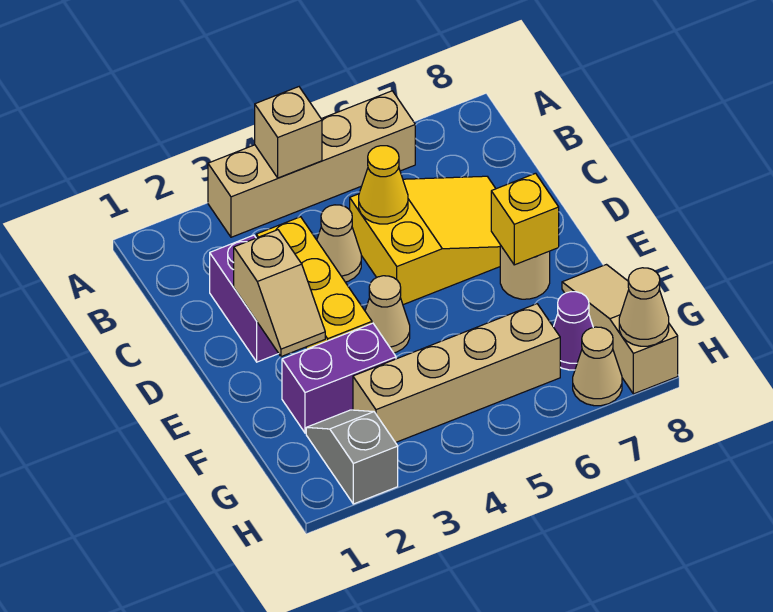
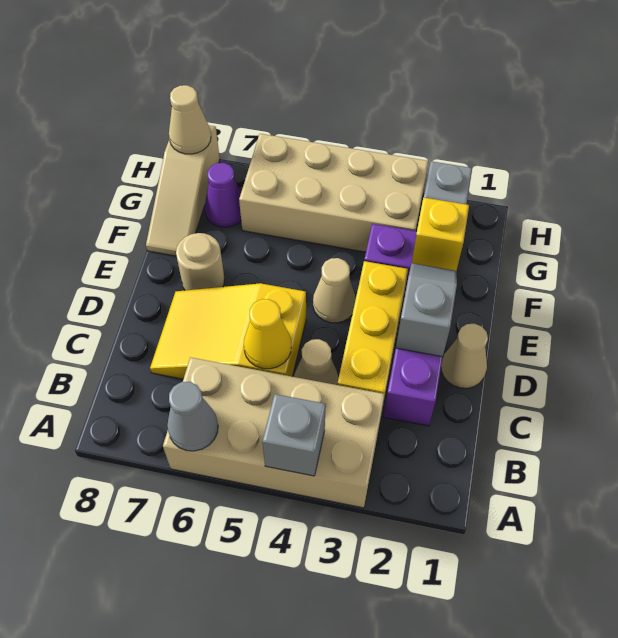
tan 1x4 brick [208,91,415,237] -> tan 2x4 brick [163,357,385,508]
tan 1x1 brick [255,87,322,178] -> grey 1x1 brick [262,394,326,476]
none -> grey 1x1 cone [167,382,218,451]
tan 1x2 slope [234,230,325,357] -> grey 1x2 slope [396,263,457,357]
yellow 1x1 brick [491,173,559,265] -> yellow 1x1 brick moved to [412,198,469,271]
tan 1x4 brick [353,304,560,443] -> tan 2x4 brick [239,134,428,252]
tan 1x1 cone [573,327,622,406] -> tan 1x1 cone moved to [441,324,488,388]

